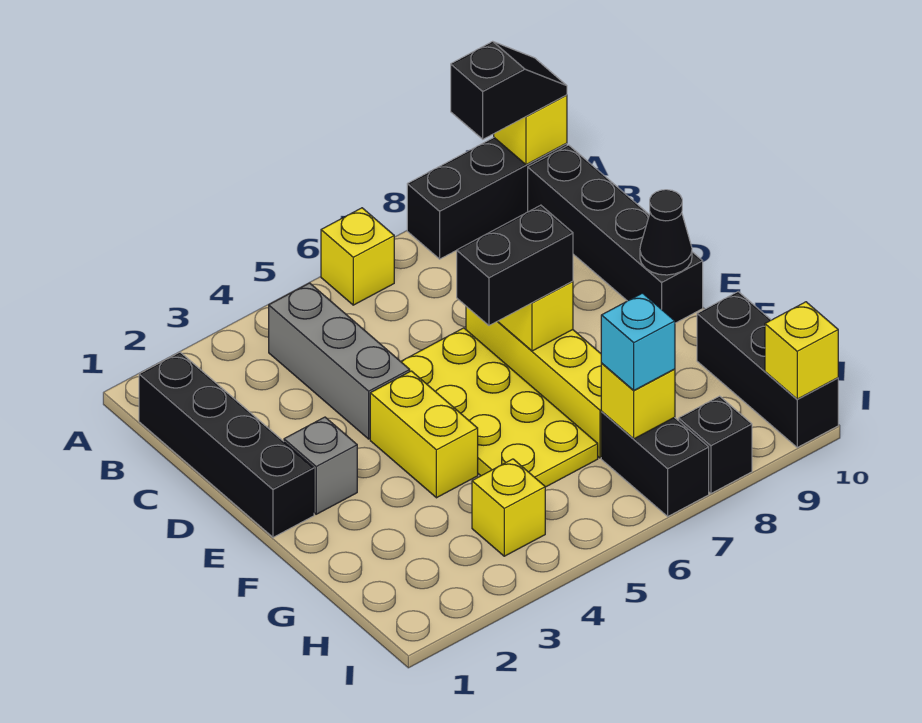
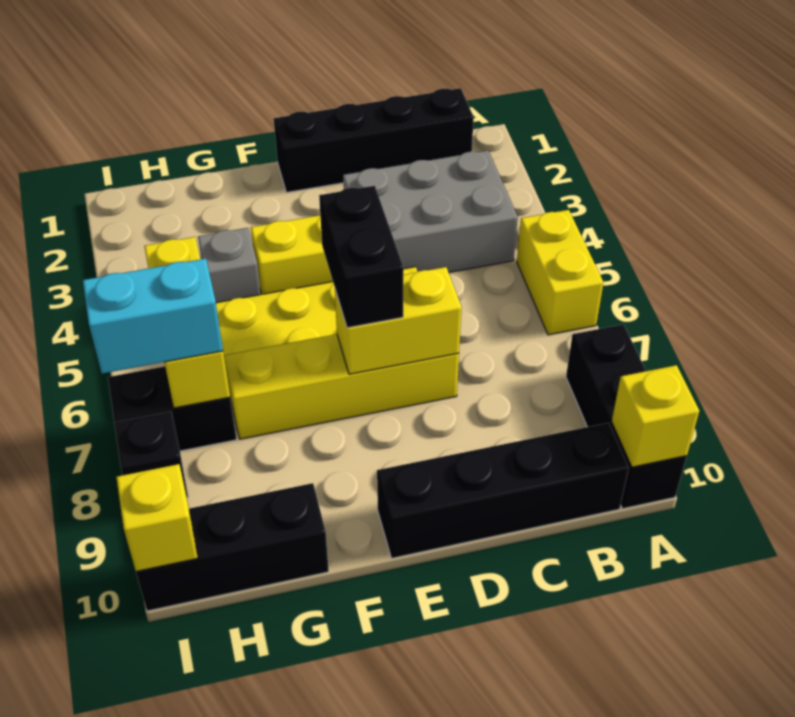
yellow 1x1 brick [321,208,394,305] -> yellow 1x2 brick [517,210,603,335]
black 1x2 slope [451,41,567,139] -> none
grey 1x3 brick [269,283,410,439] -> grey 2x3 brick [343,150,518,273]
grey 1x1 brick [284,417,357,514] -> grey 1x1 brick moved to [198,228,261,303]
black 1x1 cone [640,190,692,275] -> none
cyan 1x1 brick [601,293,675,390] -> cyan 1x2 brick [83,259,223,374]

